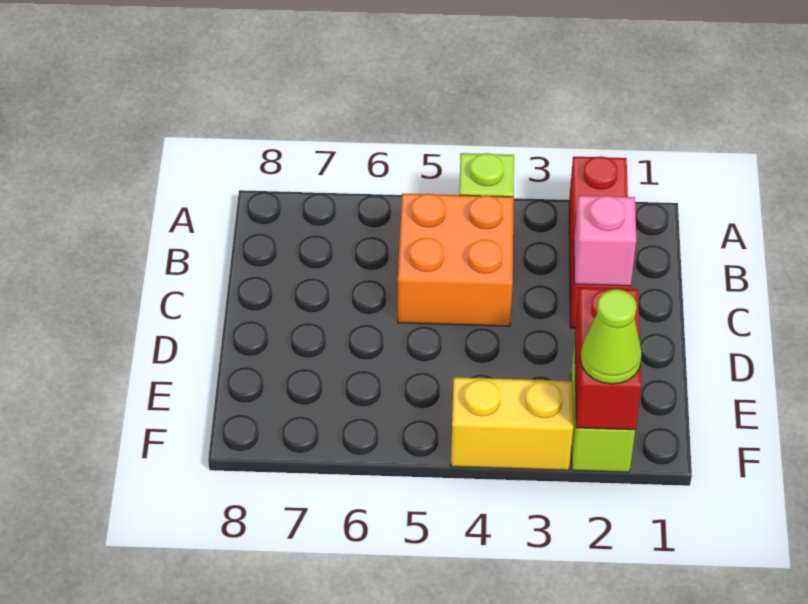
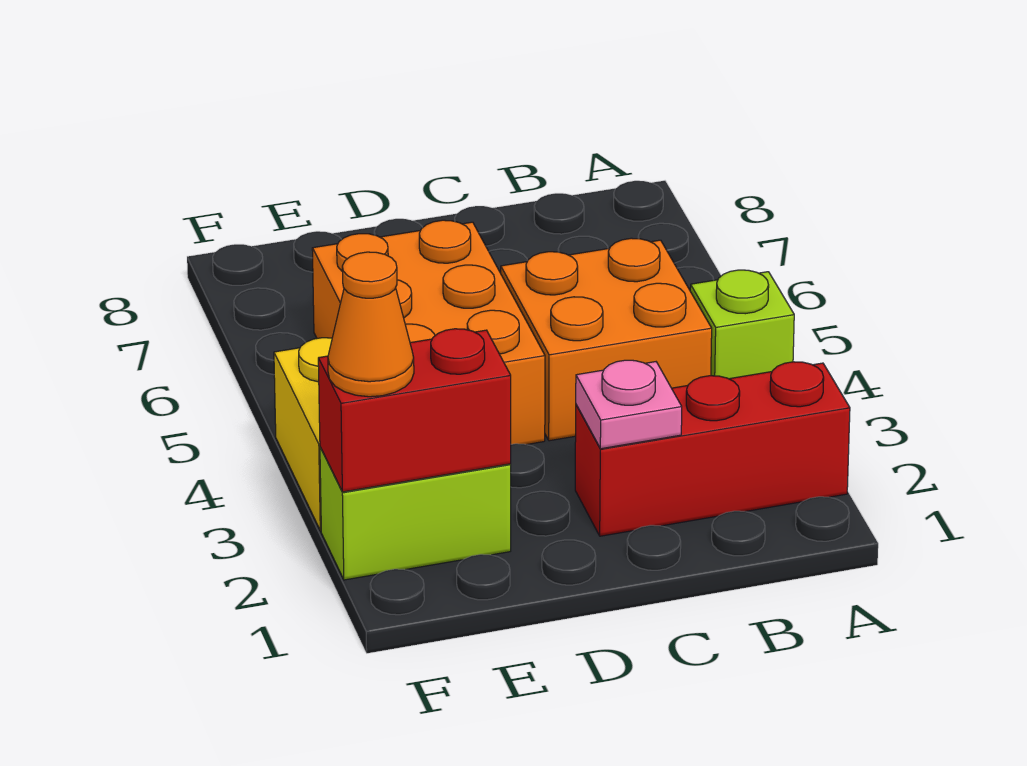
pink 1x1 brick [574,196,636,286] -> pink 1x1 plate [576,360,682,449]
none -> orange 2x3 brick [312,220,545,445]
lime 1x1 cone [581,289,642,384] -> orange 1x1 cone [328,252,414,397]

